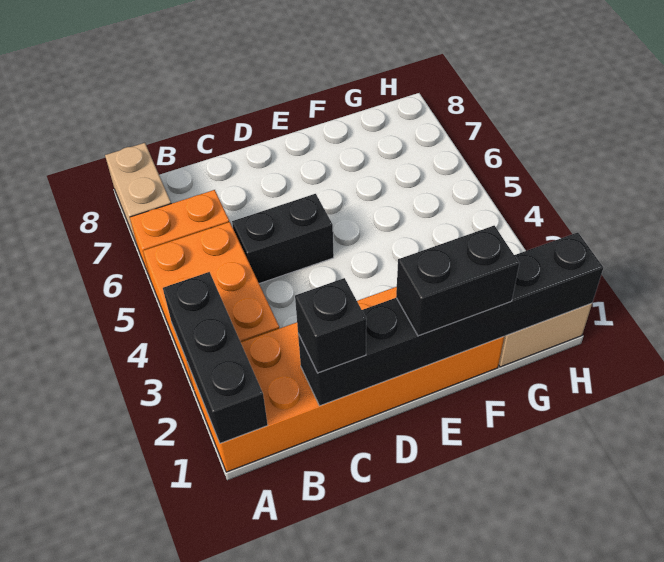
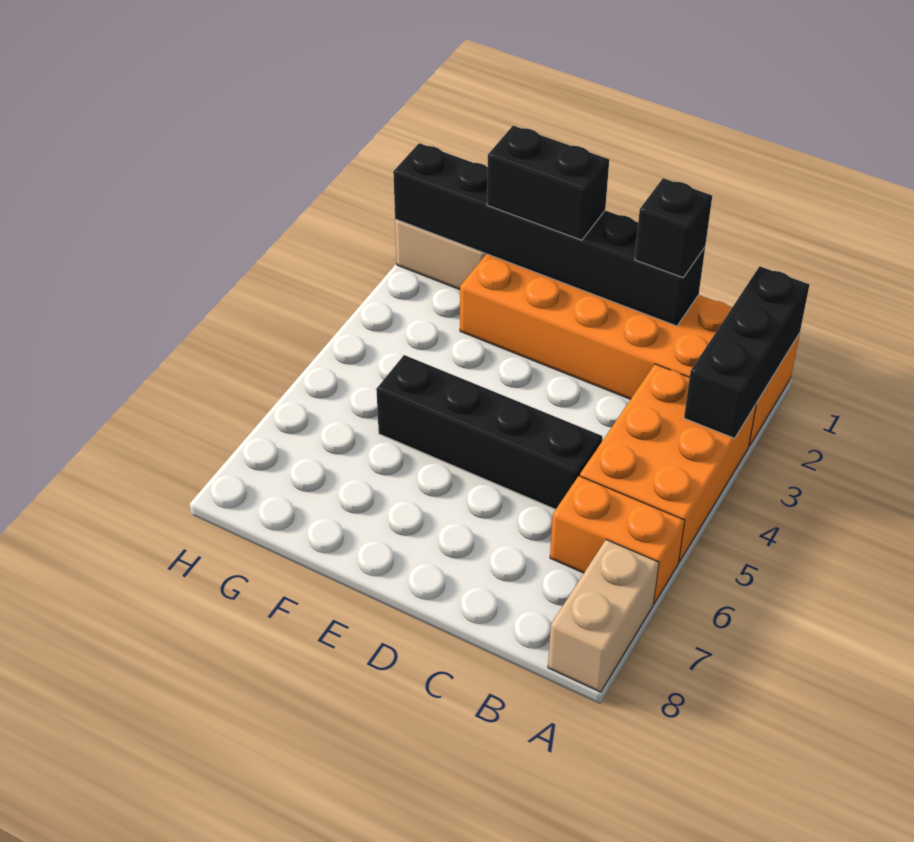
black 1x2 brick [232,194,334,284] -> black 1x4 brick [376,355,603,509]

